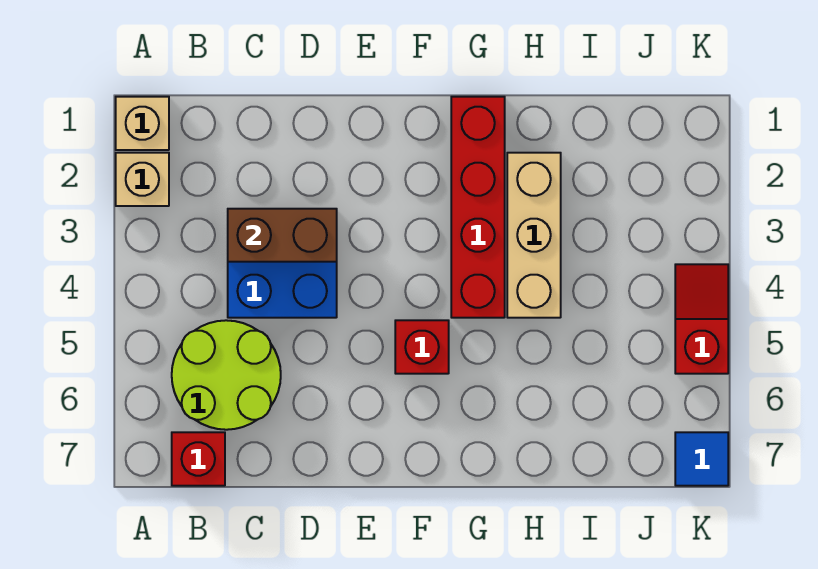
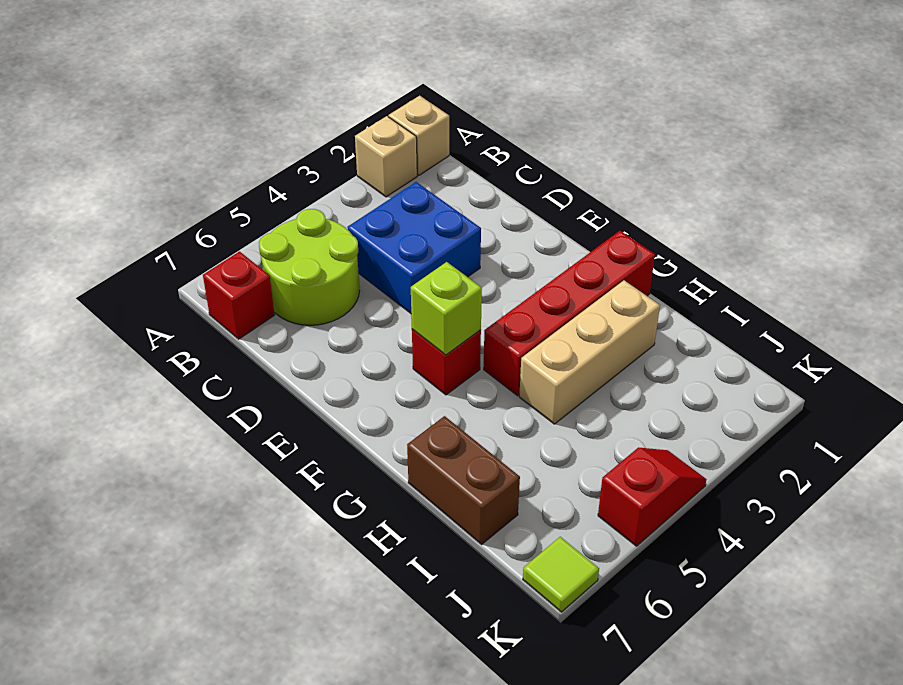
brown 1x2 brick [228,209,337,262] -> brown 1x2 brick moved to [407,416,520,544]
none -> lime 1x1 brick [411,262,482,355]
blue 1x1 tile [675,432,728,486] -> lime 1x1 tile [523,537,599,612]

